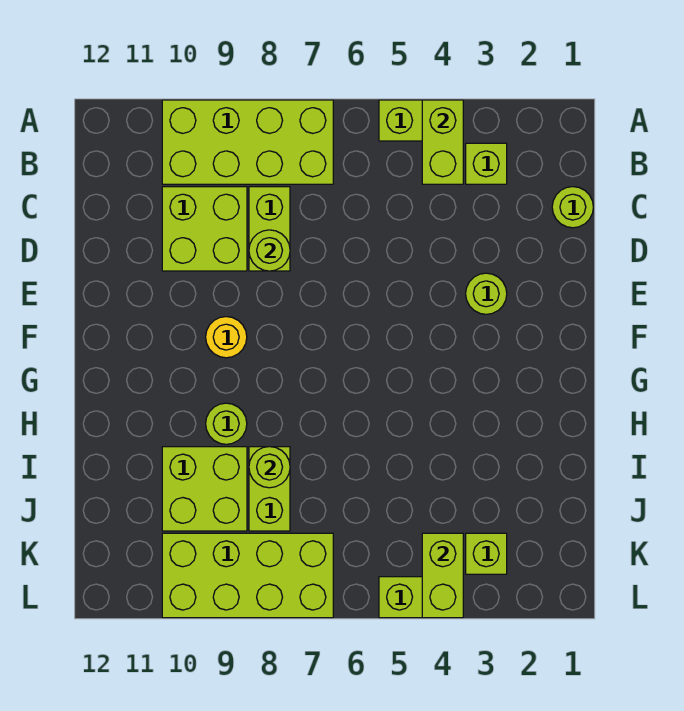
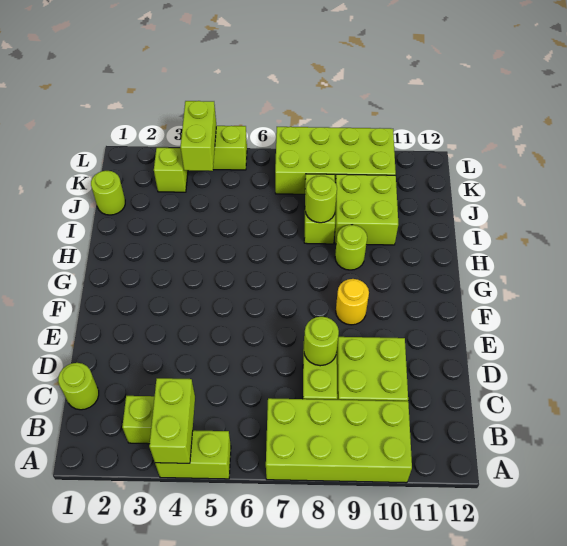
lime 1x1 round brick [466,273,507,314] -> lime 1x1 round brick moved to [91,171,125,215]

